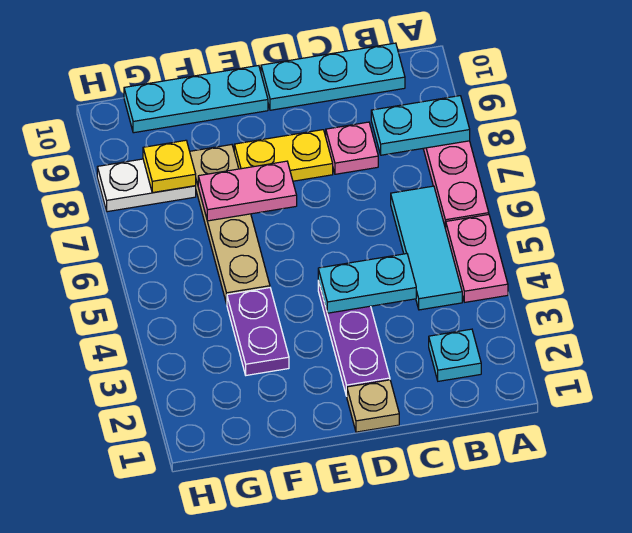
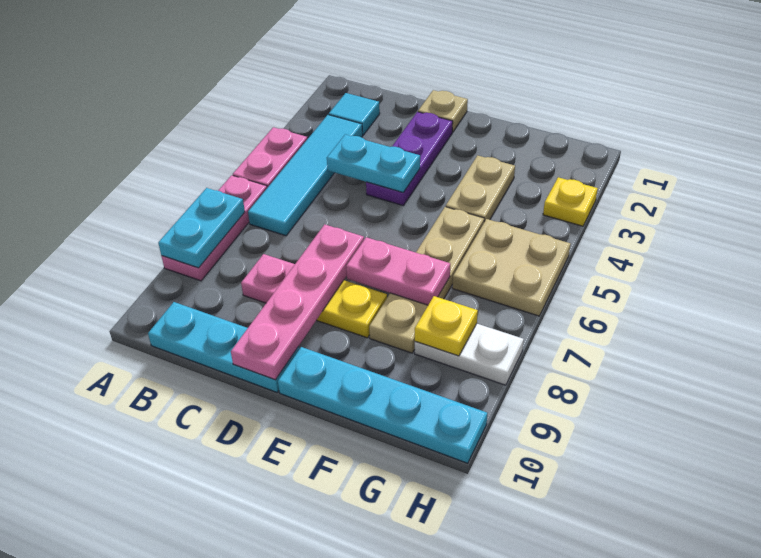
cyan 1x2 plate [371,96,470,155] -> cyan 1x2 plate turned to [158,188,245,268]
cyan 1x1 plate [429,329,481,381] -> cyan 1x1 tile [329,93,380,135]
cyan 1x3 tile [391,186,462,310] -> cyan 1x4 tile [248,115,363,236]
none -> pink 1x4 plate [231,224,364,380]
cyan 1x3 plate [124,66,268,133] -> cyan 1x4 plate [278,347,487,463]
purple 1x2 plate [227,288,289,375] -> tan 1x2 plate [446,155,515,222]
none -> tan 2x2 plate [452,219,571,316]
none -> yellow 1x1 plate [543,177,598,226]

